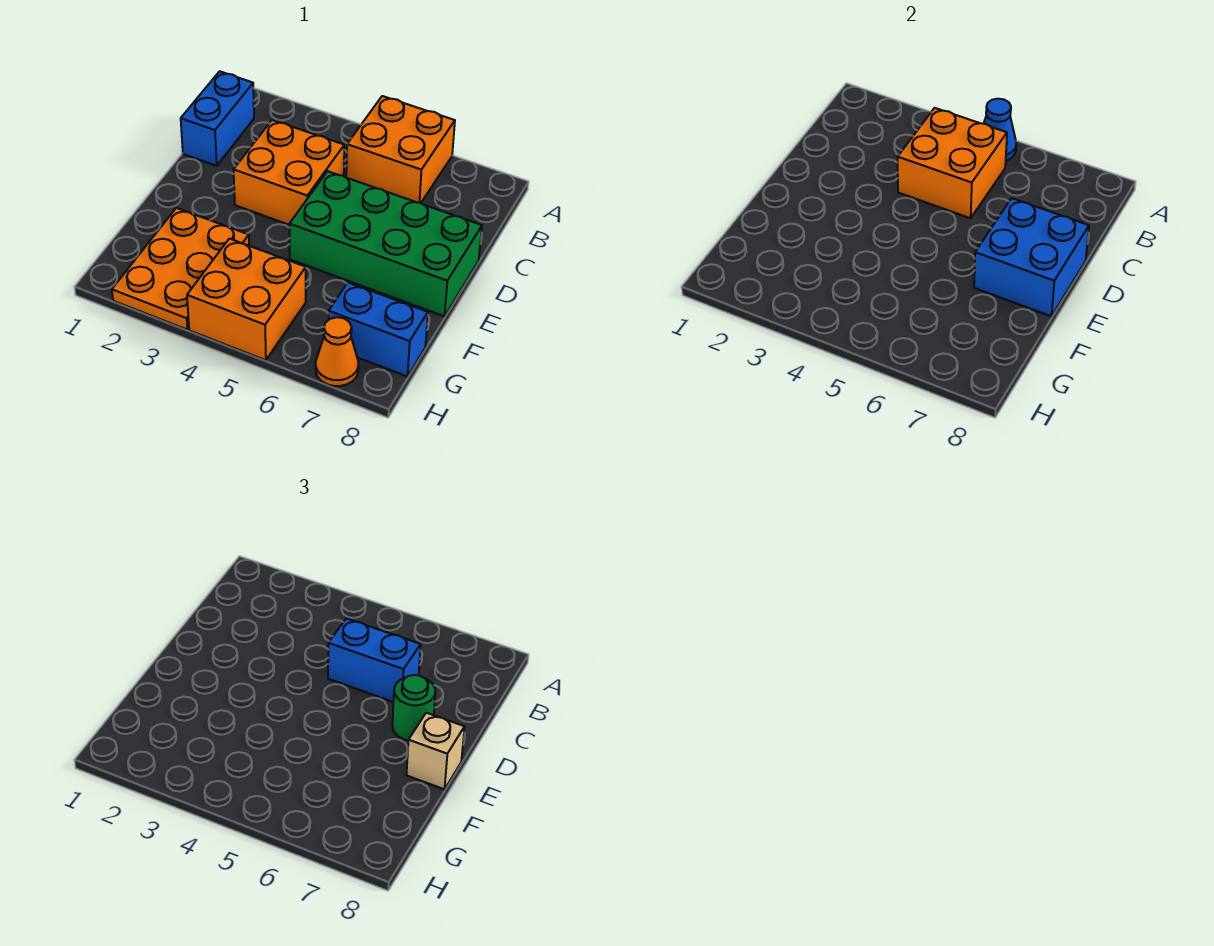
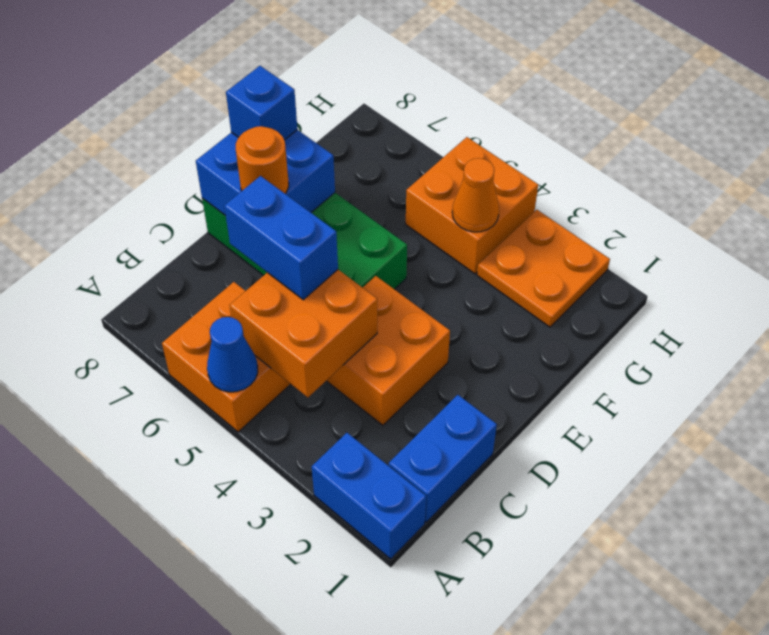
green 1x1 round brick [392,675,435,740] -> orange 1x1 round brick [236,126,289,194]
tan 1x1 brick [406,713,464,789] -> blue 1x1 brick [226,66,297,140]
orange 2x3 plate [112,208,249,329] -> orange 2x2 plate [477,210,610,327]
blue 1x2 brick [329,283,428,377] -> blue 1x2 brick moved to [312,433,426,559]
orange 1x1 cone [316,317,358,386] -> orange 1x1 cone moved to [452,158,499,232]

